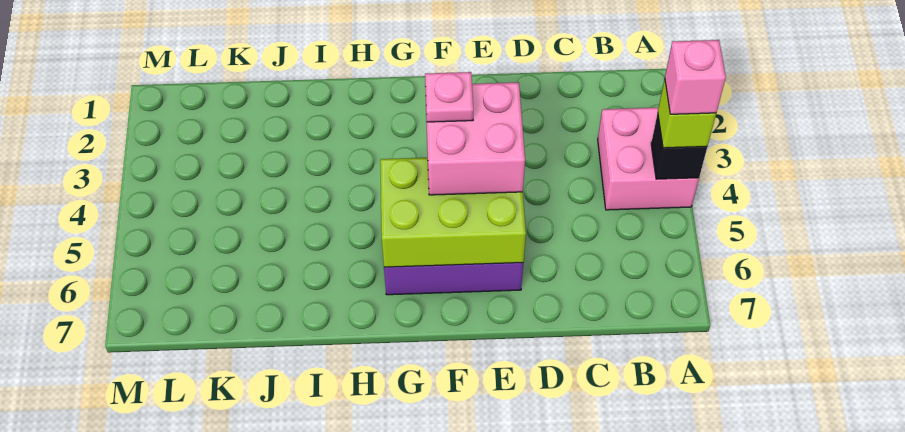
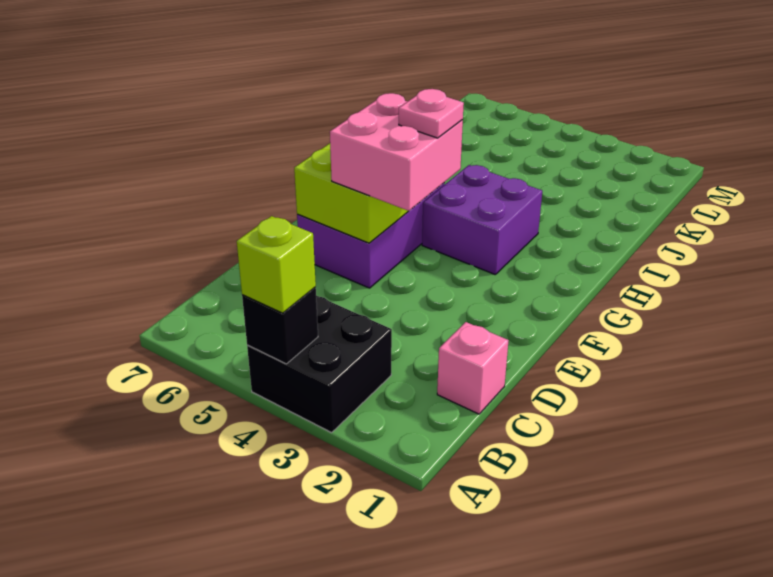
pink 2x2 brick [598,108,699,210] -> black 2x2 brick [247,296,392,433]
pink 1x1 brick [665,40,726,114] -> pink 1x1 brick moved to [437,322,509,414]
none -> purple 2x2 brick [422,165,542,275]

